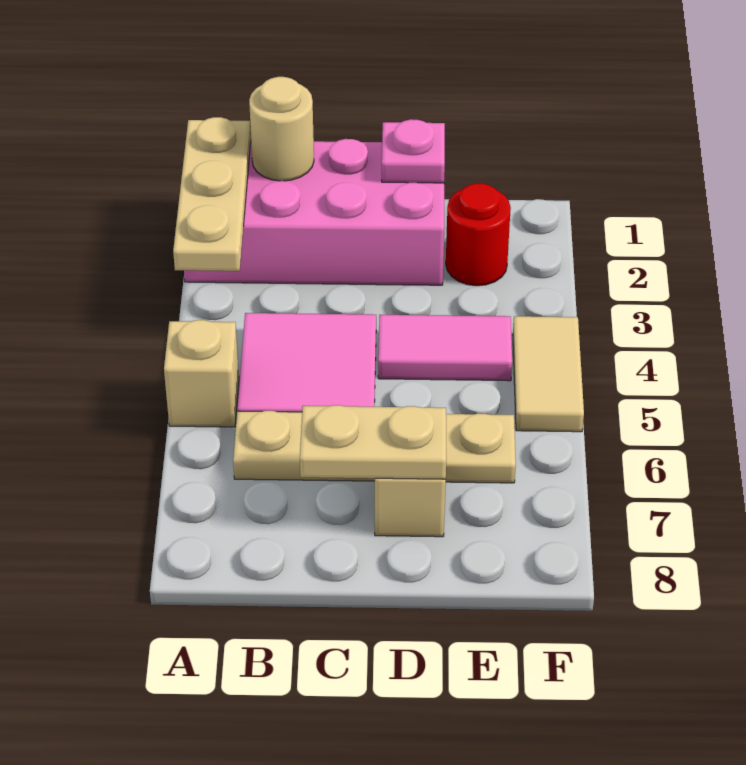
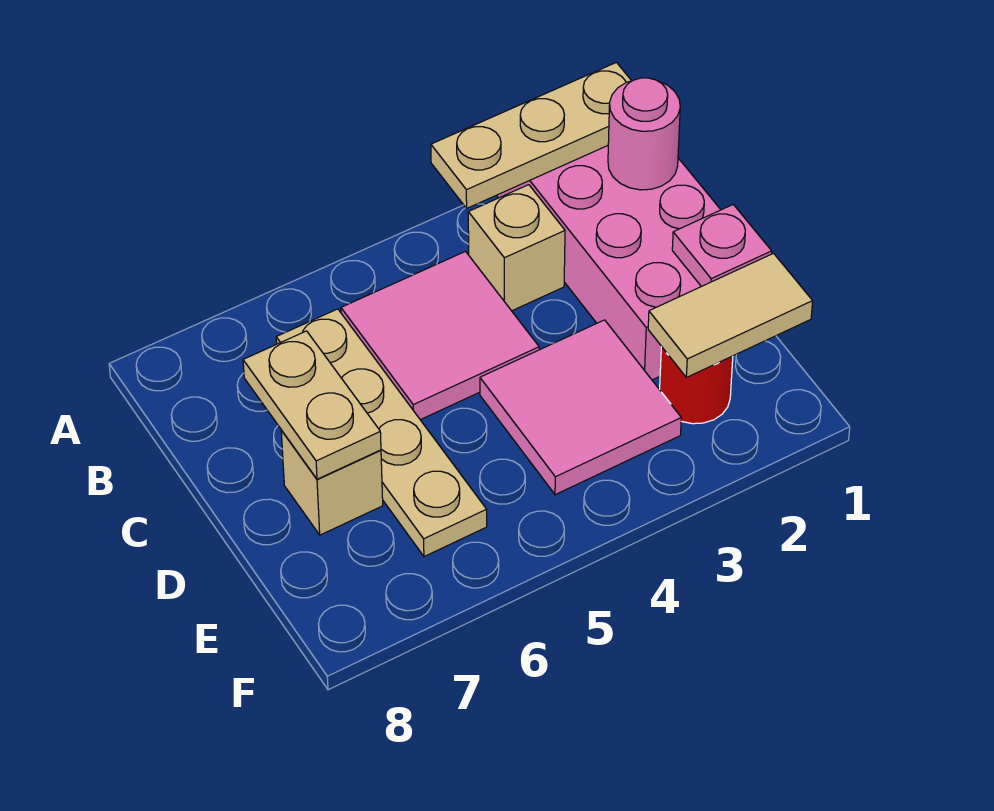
tan 1x1 brick [164,320,239,427] -> tan 1x1 brick moved to [468,185,565,311]
tan 1x1 round brick [249,77,314,181] -> pink 1x1 round brick [608,78,680,190]
pink 1x2 tile [378,315,512,381] -> pink 2x2 tile [480,320,681,495]
tan 1x2 tile [513,316,584,432] -> tan 1x2 tile moved to [648,253,813,377]

